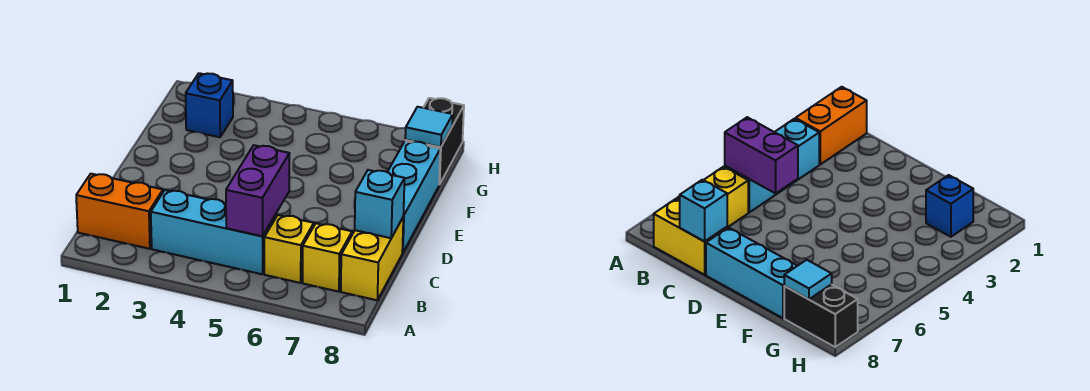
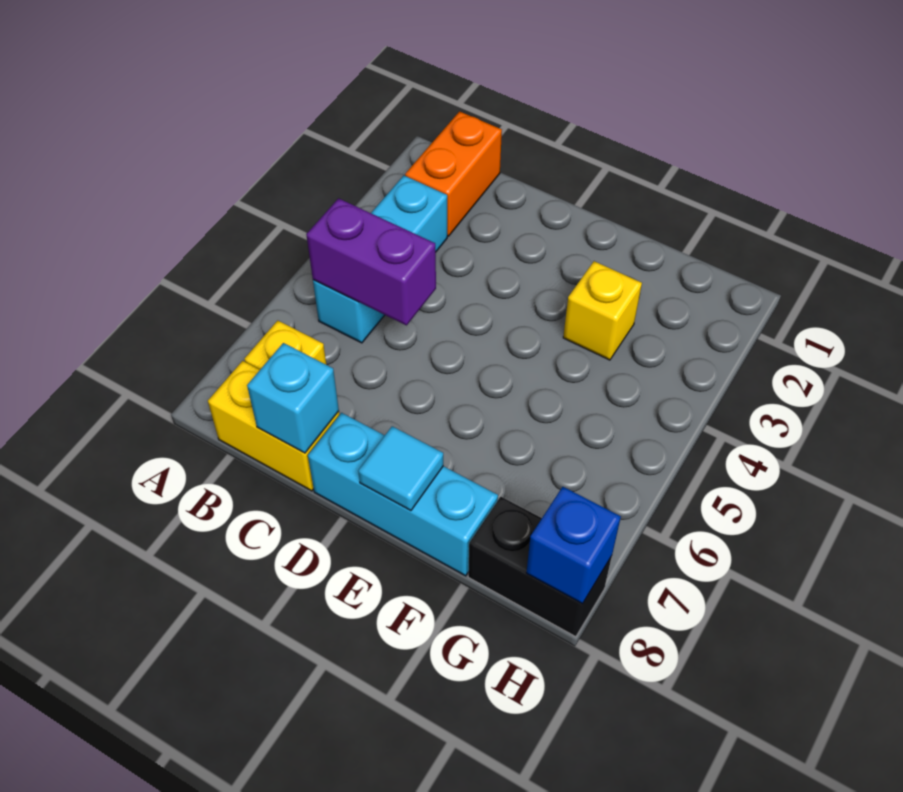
yellow 1x1 brick [264,215,314,283] -> yellow 1x1 brick moved to [563,261,642,360]
blue 1x1 brick [186,73,233,137] -> blue 1x1 brick moved to [527,487,621,604]
cyan 1x1 tile [405,107,453,147] -> cyan 1x1 tile moved to [358,426,443,511]

